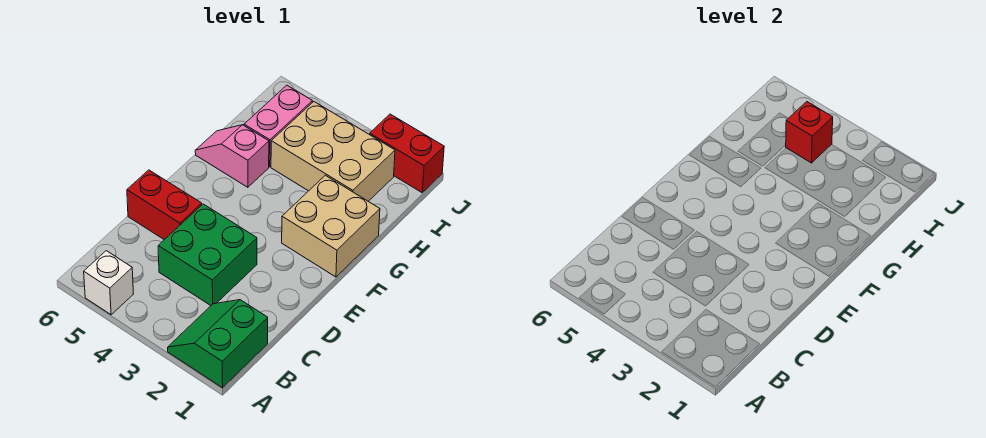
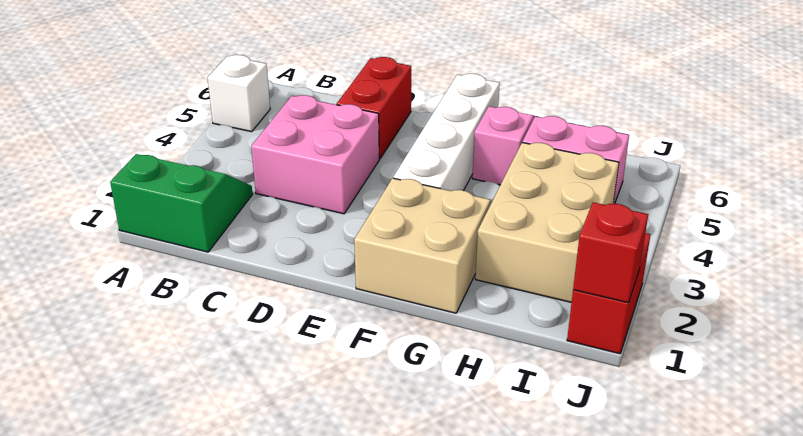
green 2x2 brick [158,204,257,305] -> pink 2x2 brick [251,95,379,214]
none -> white 1x4 brick [393,74,500,191]
red 1x1 brick [786,102,833,163] -> red 1x1 brick moved to [573,202,648,303]

